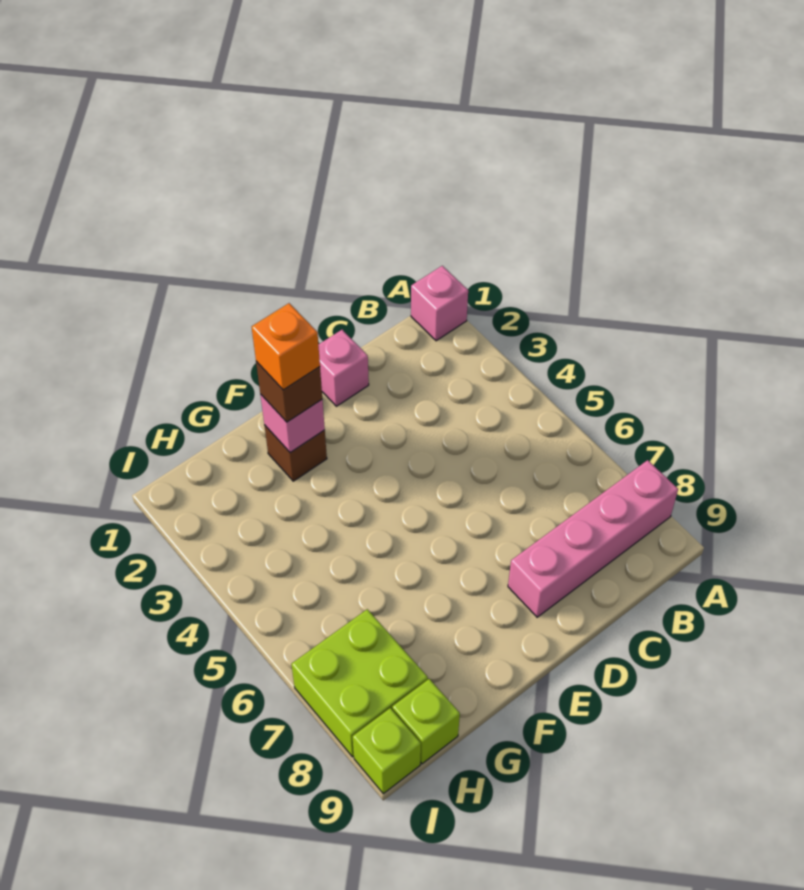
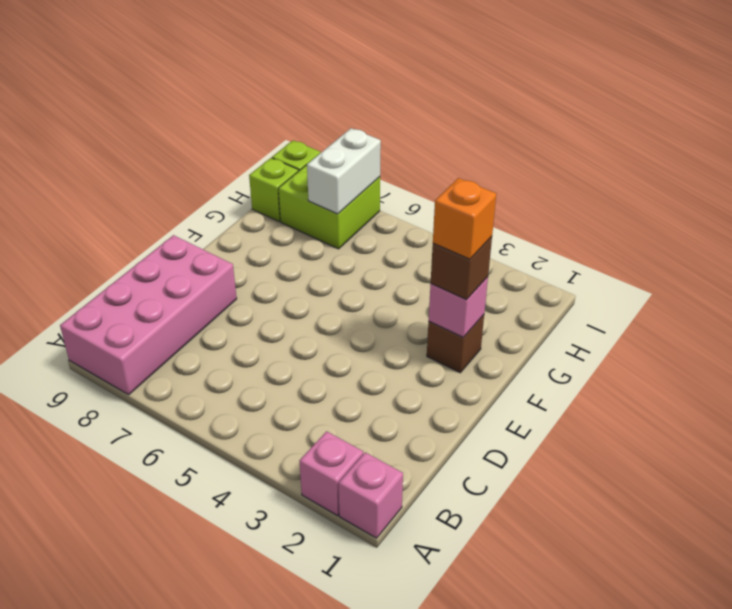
pink 1x4 brick [508,460,678,617] -> pink 2x4 brick [60,235,237,395]
pink 1x1 brick [318,330,369,406] -> pink 1x1 brick moved to [300,431,363,516]
none -> white 1x2 brick [307,128,381,214]

